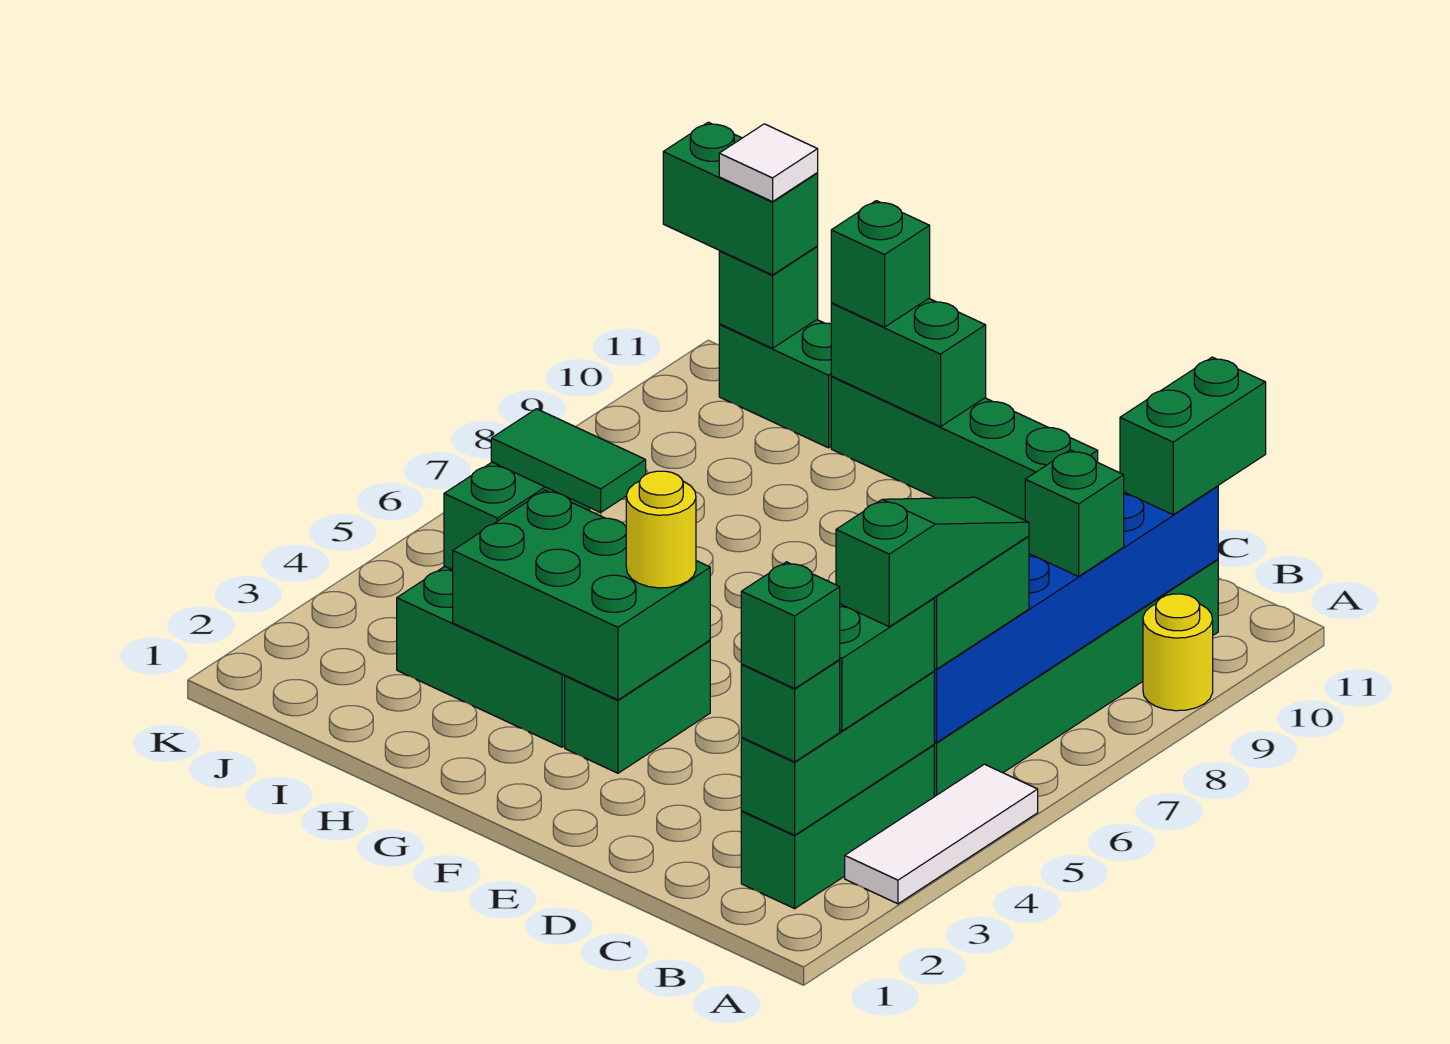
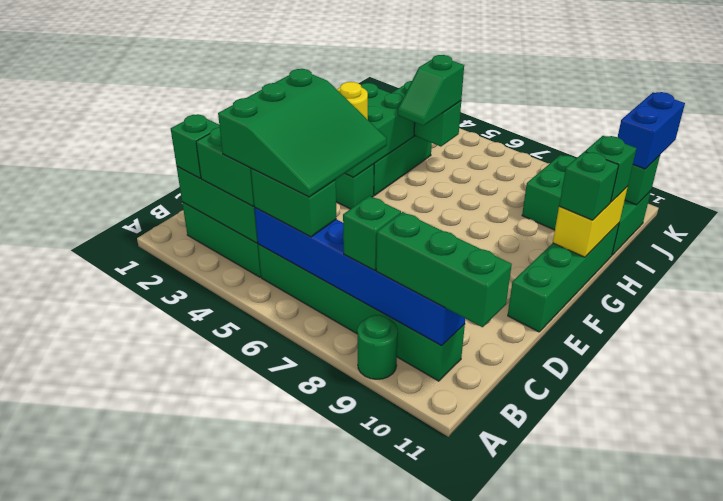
white 1x3 tile [845,764,1038,904] -> none
yellow 1x1 round brick [1143,594,1213,711] -> green 1x1 round brick [357,315,398,379]
green 1x1 brick [741,562,840,688] -> green 1x1 brick moved to [559,152,619,220]
green 1x3 slope [836,497,1029,627] -> green 3x3 slope [218,69,387,197]
green 1x2 brick [1120,357,1266,515] -> green 1x3 brick [376,212,512,327]
green 1x2 brick [831,299,986,427] -> yellow 1x2 brick [553,187,627,257]
green 1x2 tile [491,409,646,513] -> green 1x2 slope [398,55,464,126]
green 1x2 brick [719,320,832,448] -> green 2x3 brick [522,155,651,255]
green 1x2 brick [663,122,818,275] -> blue 1x2 brick [618,92,685,169]
white 1x1 tile [719,124,818,202] -> none

